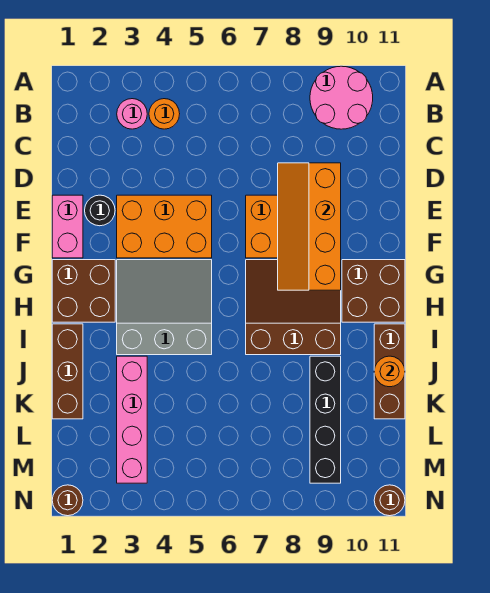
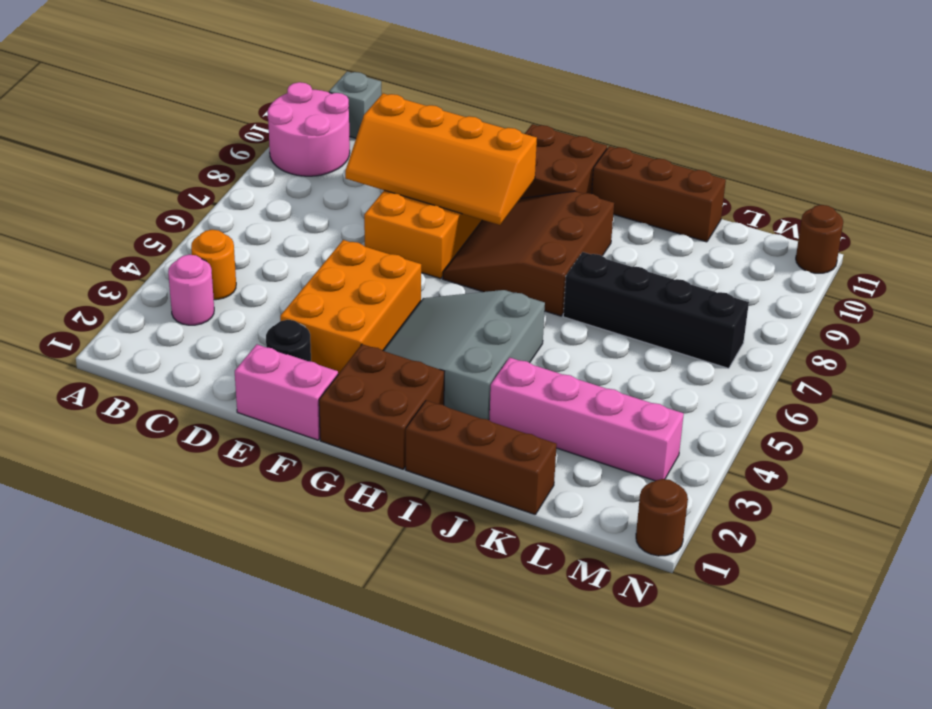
none -> grey 1x1 brick [329,72,382,138]
black 1x4 brick [310,356,341,483] -> black 1x4 brick moved to [563,252,749,368]
orange 1x1 round brick [374,356,405,387] -> none

